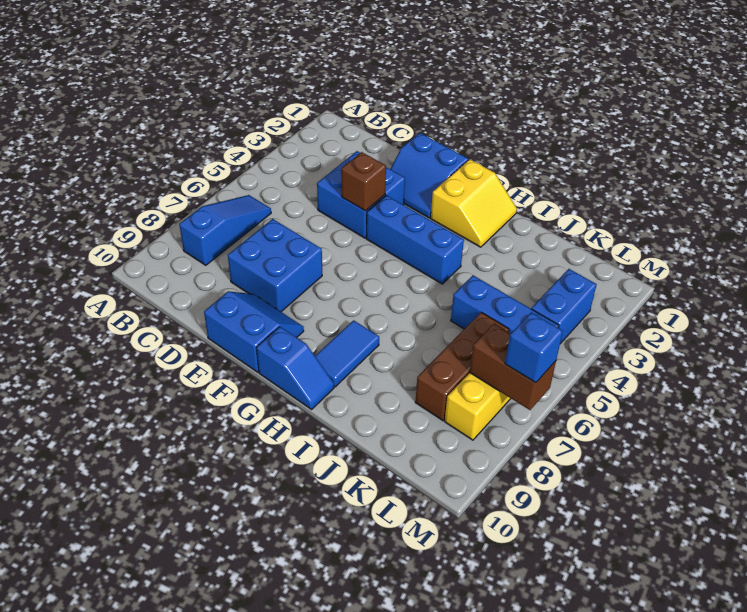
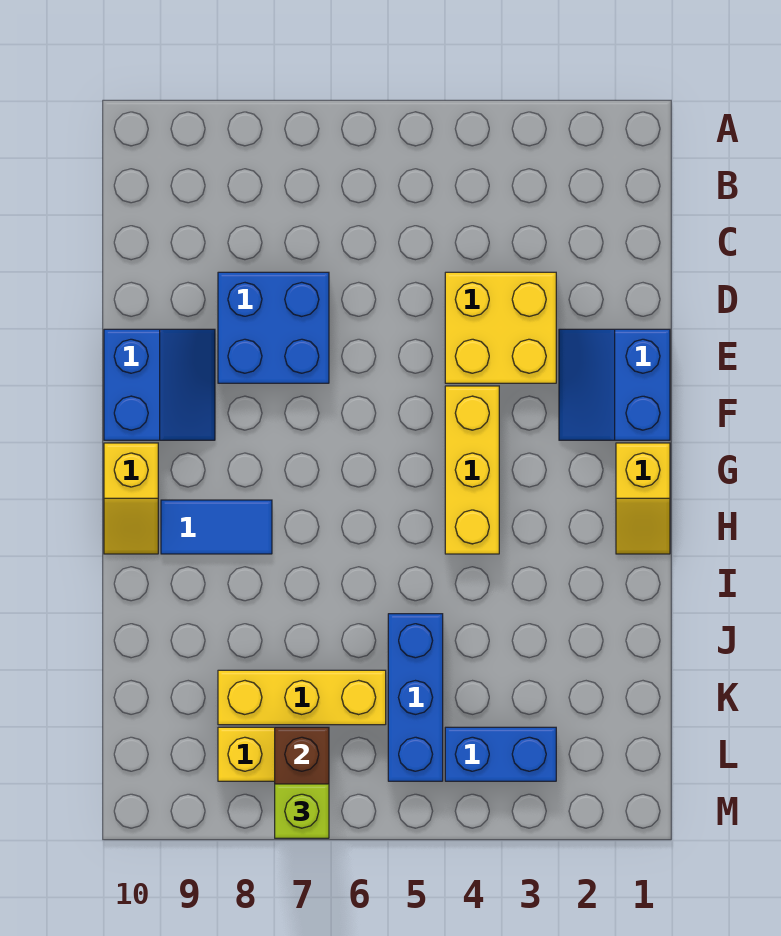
blue 1x3 slope [179,195,271,265] -> none
blue 2x2 brick [317,151,405,238] -> yellow 2x2 brick [445,272,556,383]
brown 1x1 brick [341,152,386,211] -> none
blue 1x3 brick [366,195,464,284] -> yellow 1x3 brick [445,386,499,554]
yellow 2x2 slope [431,159,517,247] -> yellow 1x2 slope [616,443,670,554]
blue 1x2 slope [257,327,334,409] -> yellow 1x2 slope [104,443,158,554]
brown 1x3 brick [415,312,509,421] -> yellow 1x3 brick [218,670,386,725]
blue 1x1 brick [505,312,563,383] -> lime 1x1 brick [275,784,329,838]

